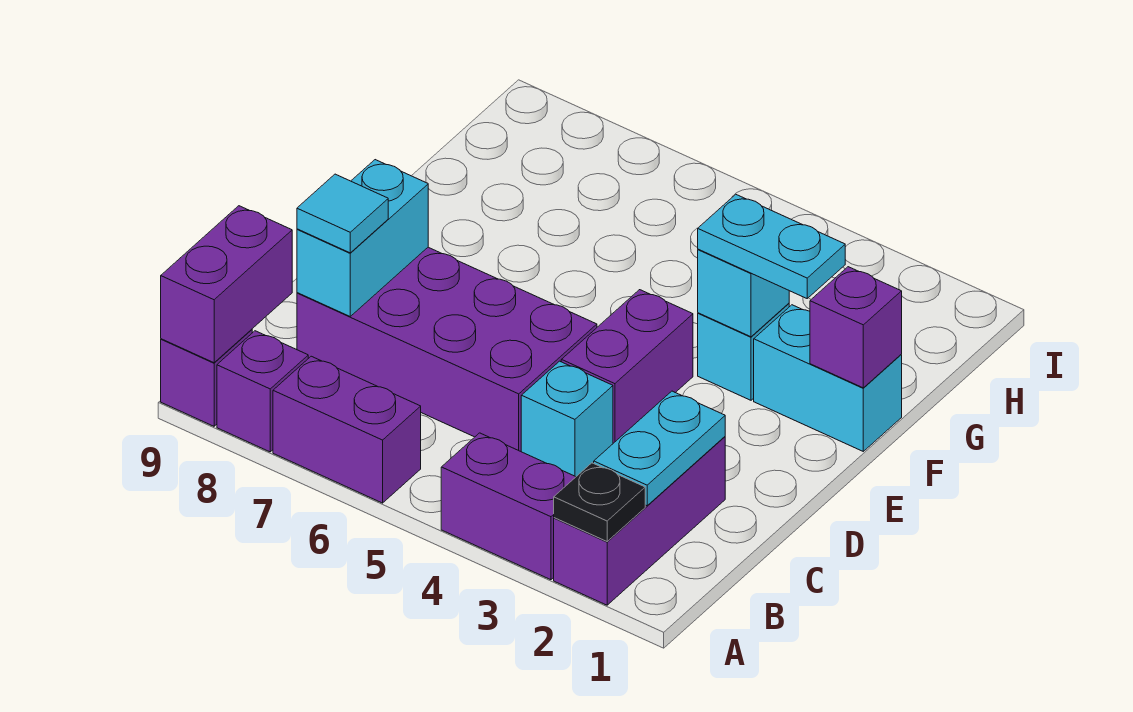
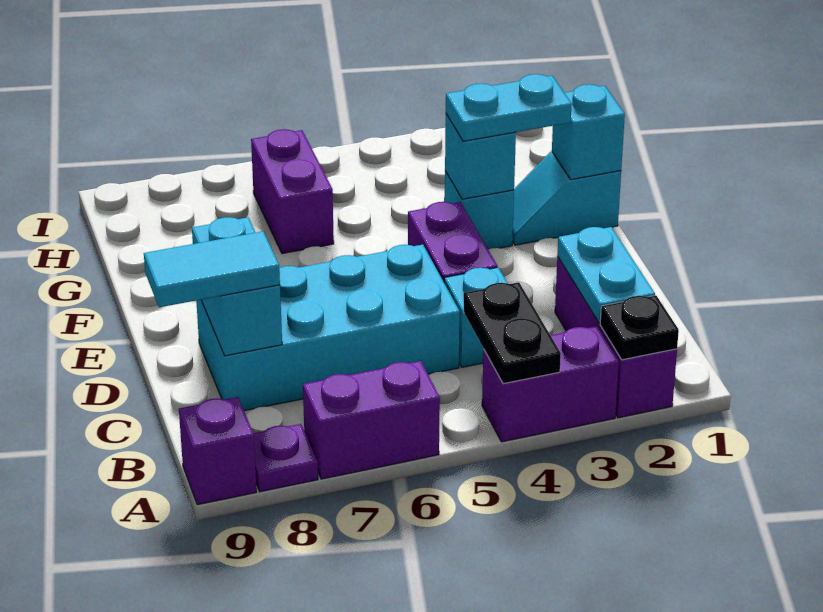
none -> black 1x2 plate [463,282,561,384]
purple 1x1 brick [217,331,308,452] -> purple 1x1 plate [254,424,318,492]
purple 1x2 brick [161,206,292,363] -> purple 1x2 brick moved to [251,129,334,254]
purple 2x4 brick [297,247,597,451] -> cyan 2x4 brick [196,245,460,411]
cyan 1x1 tile [297,174,388,253] -> cyan 1x2 tile [144,231,280,307]
cyan 1x2 brick [754,305,902,451] -> cyan 1x2 slope [512,152,621,245]
purple 1x1 brick [810,267,902,388] -> cyan 1x1 brick [552,84,625,180]

